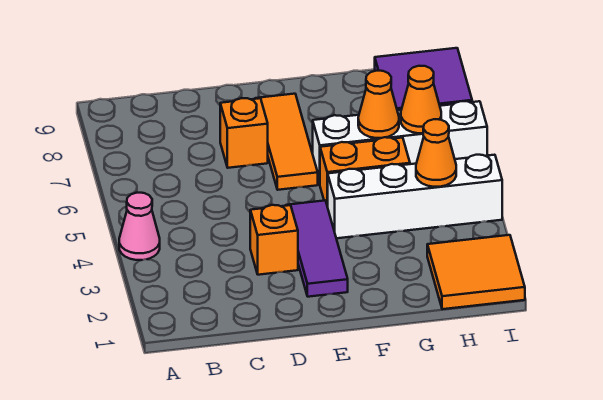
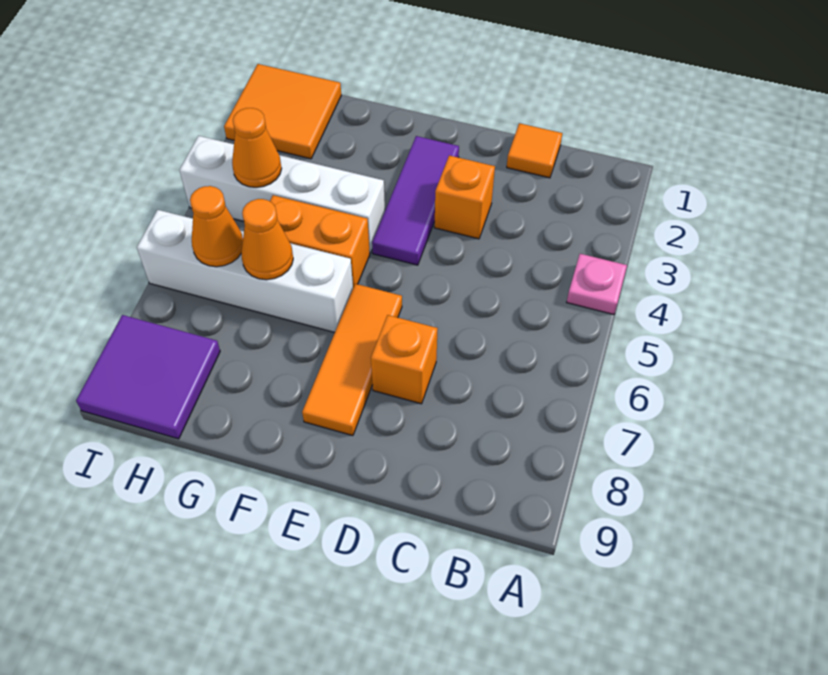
pink 1x1 cone [119,193,160,260] -> pink 1x1 plate [567,254,627,315]
none -> orange 1x1 tile [507,123,562,178]

